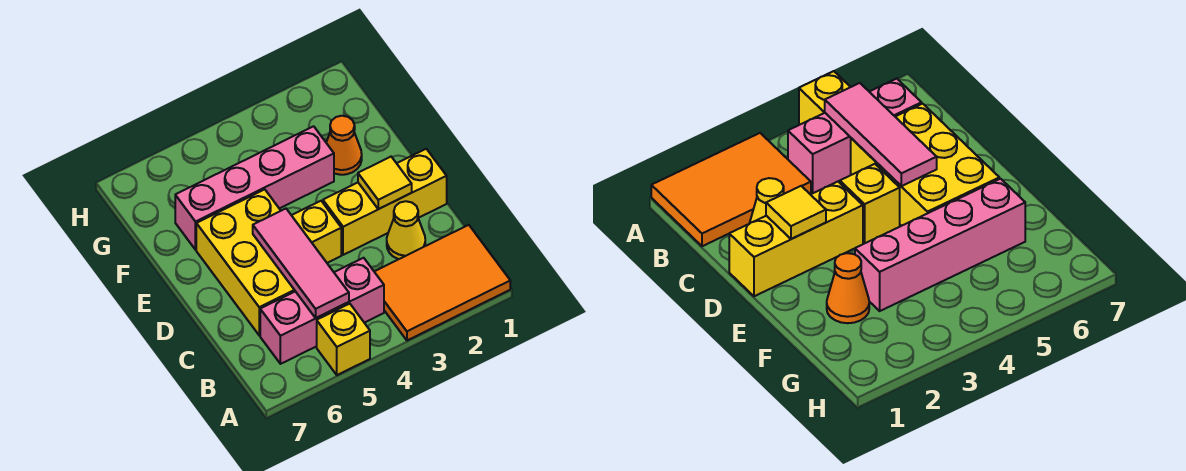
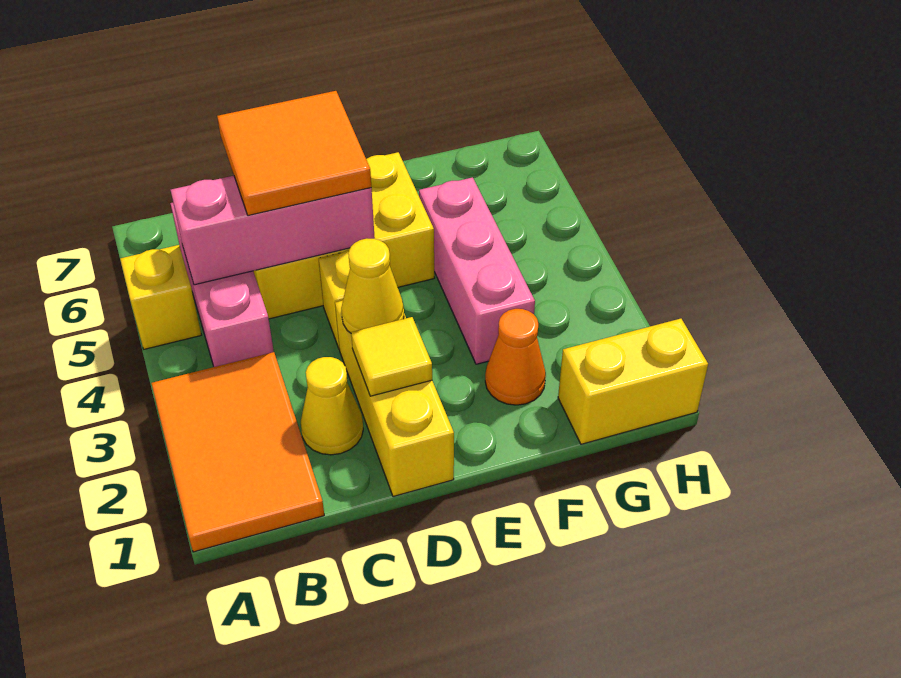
pink 1x3 tile [253,209,349,318] -> pink 1x3 brick [171,176,375,285]
none -> orange 2x2 tile [217,91,371,216]
none -> yellow 1x1 cone [341,239,404,333]
pink 1x4 brick [175,126,334,250] -> pink 1x3 brick [419,177,535,364]
none -> yellow 1x2 brick [558,319,708,444]

